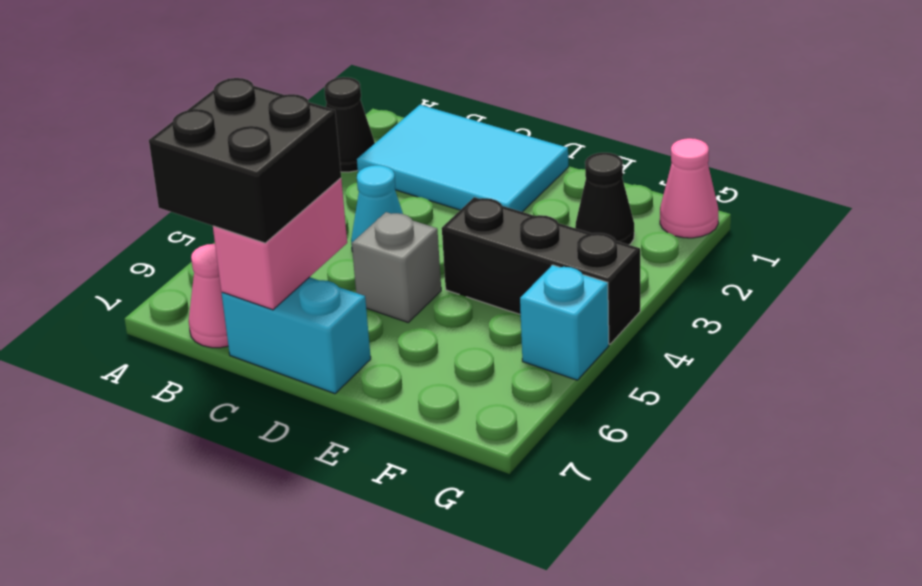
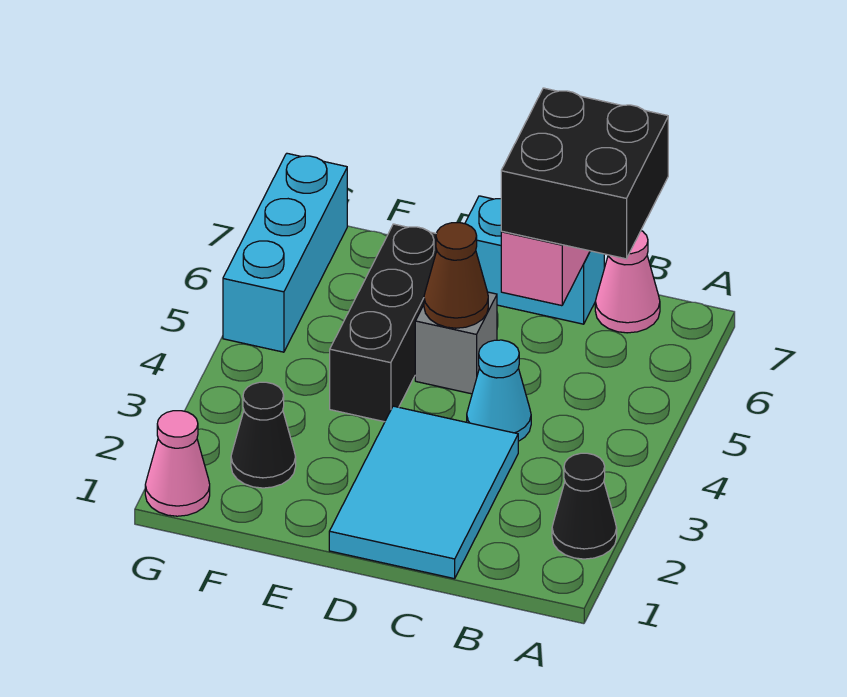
cyan 2x3 tile [357,105,569,212] -> cyan 2x3 tile turned to [329,406,518,579]
none -> brown 1x1 cone [424,223,488,328]
black 1x3 brick [442,197,640,344] -> black 1x3 brick turned to [330,224,437,422]
cyan 1x1 brick [520,265,609,380] -> cyan 1x3 brick [223,153,347,352]

